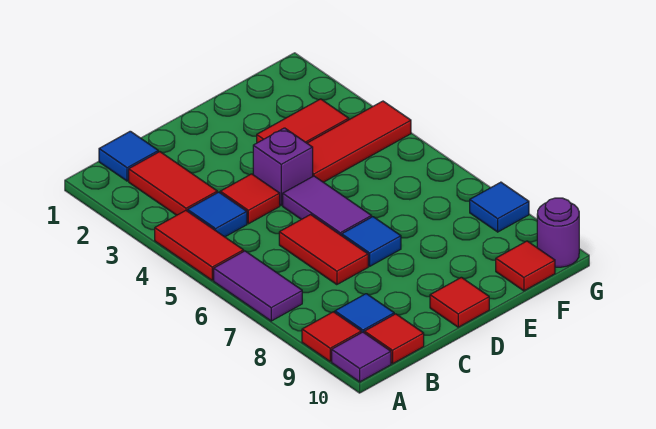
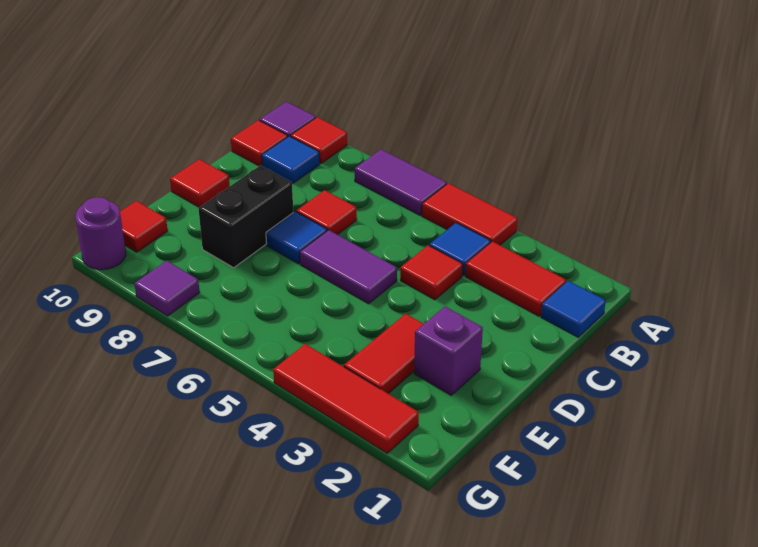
red 1x2 tile [279,215,368,285] -> red 1x1 tile [296,190,357,235]
purple 1x1 brick [253,128,313,205] -> purple 1x1 brick moved to [414,307,483,395]
none -> black 1x2 brick [198,166,293,268]
red 1x3 tile [307,101,411,182] -> red 1x3 tile turned to [273,344,419,453]
blue 1x1 tile [470,182,529,232] -> purple 1x1 tile [134,260,200,316]

